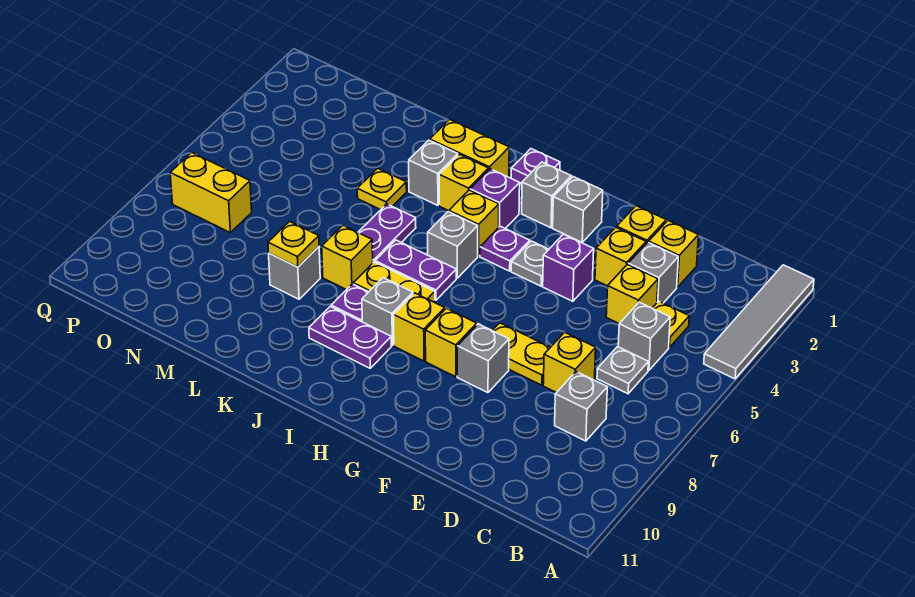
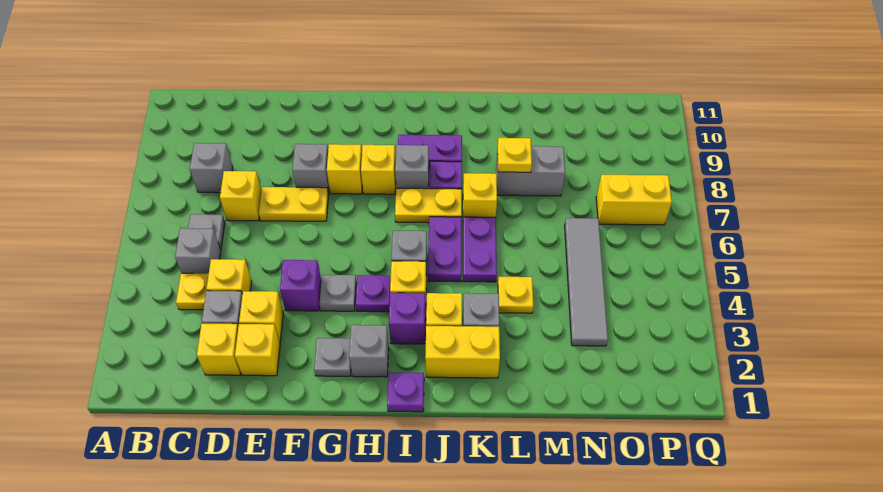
grey 1x4 tile [704,265,814,379] -> grey 1x4 tile moved to [565,218,608,346]
grey 1x1 brick [553,177,603,242] -> grey 1x1 plate [314,338,351,376]
purple 1x2 plate [375,240,456,300] -> purple 1x2 plate turned to [428,217,462,282]
grey 1x1 brick [269,247,320,299] -> grey 1x2 brick [496,146,565,196]

